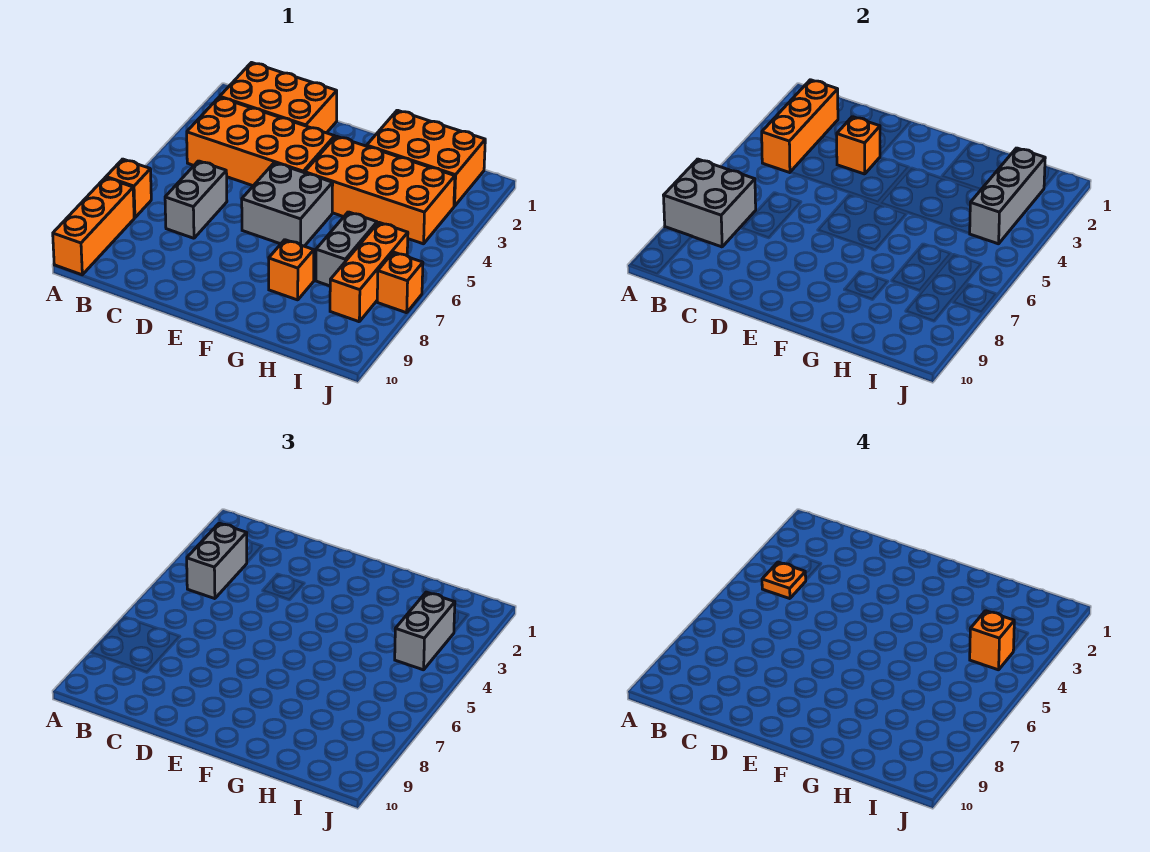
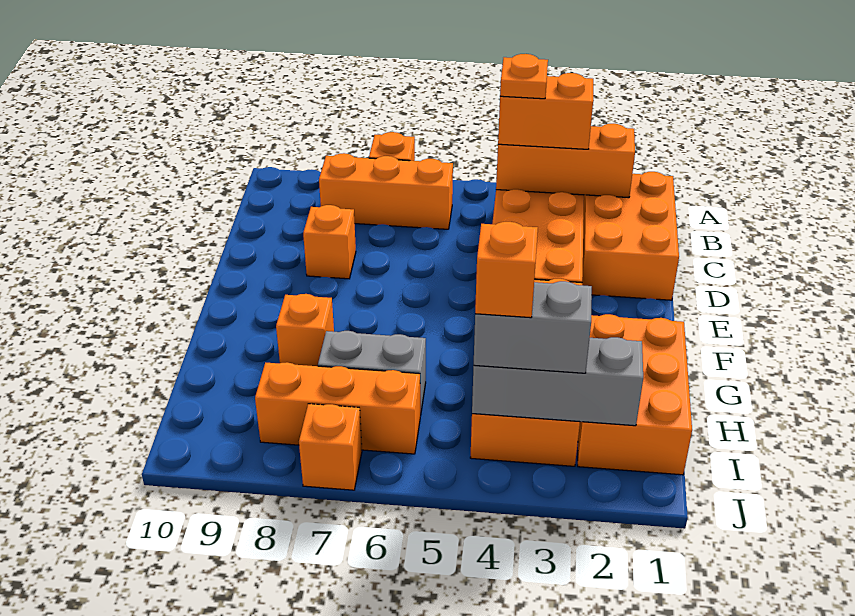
grey 2x2 brick [664,159,756,247] -> none
orange 1x3 brick [53,178,134,275] -> orange 1x3 brick moved to [319,153,453,229]
grey 1x2 brick [187,523,247,599] -> orange 1x2 brick [498,73,593,149]
grey 1x2 brick [165,161,227,238] -> none
orange 1x1 brick [837,117,880,174] -> orange 1x1 brick moved to [303,205,356,279]
grey 2x2 brick [242,163,333,246] -> none

